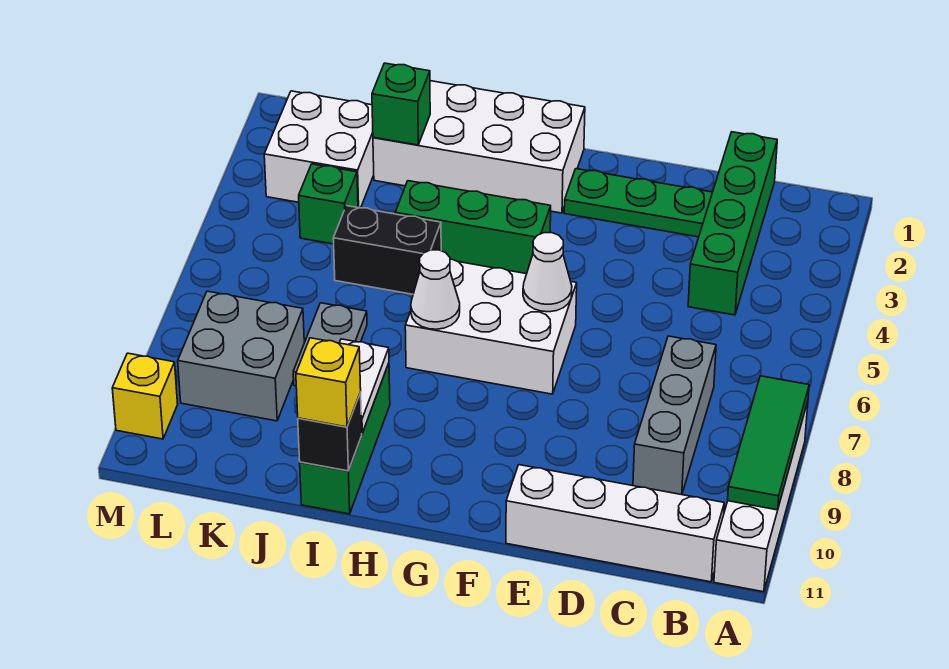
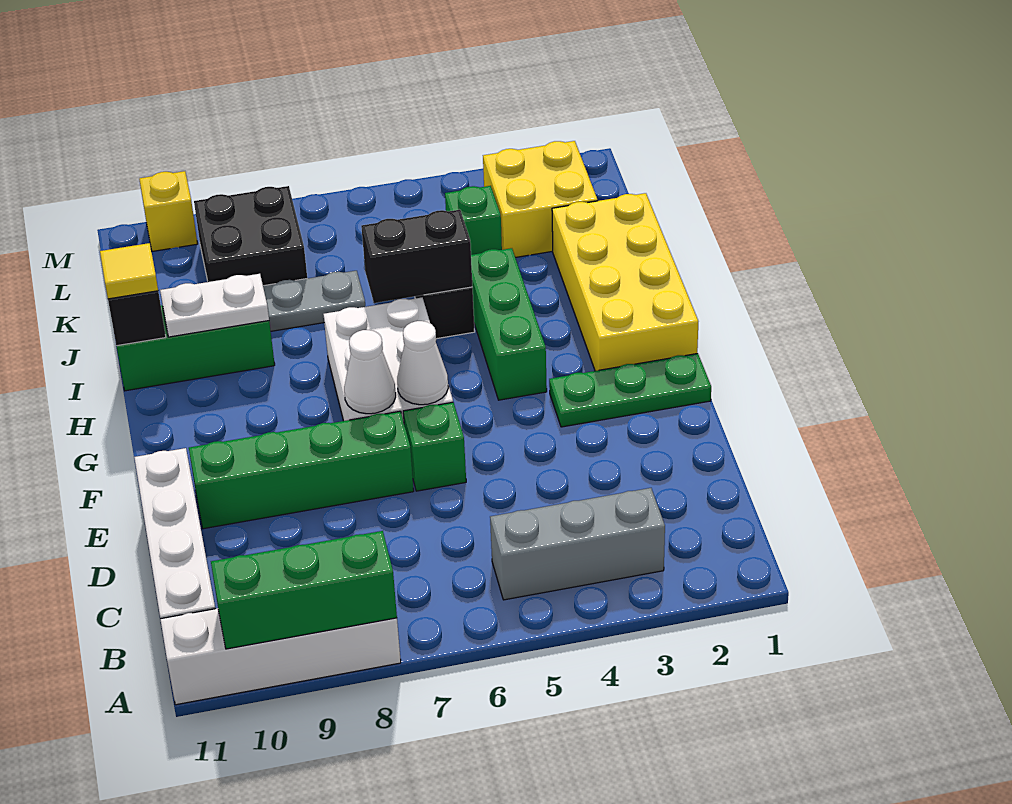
green 1x3 tile [728,376,809,510] -> green 1x3 brick [211,531,397,649]
green 1x4 brick [688,132,777,315] -> green 1x4 brick moved to [189,411,414,529]
grey 1x3 brick [633,336,716,495] -> grey 1x3 brick moved to [490,488,665,600]
green 1x3 plate [564,169,713,237] -> green 1x3 plate turned to [549,353,711,427]
white 2x4 brick [373,81,585,213] -> yellow 2x4 brick [552,193,698,371]
white 1x1 cone [411,250,460,329] -> white 1x1 cone moved to [344,330,396,414]
none -> black 1x2 brick [361,210,472,303]
yellow 1x1 brick [296,338,361,427] -> yellow 1x1 tile [100,243,158,299]
green 1x1 brick [372,63,430,145] -> green 1x1 brick moved to [403,402,466,491]
white 2x2 brick [264,91,374,208] -> yellow 2x2 brick [483,141,598,257]
grey 2x2 brick [178,291,304,421] -> black 2x2 brick [194,186,307,286]

